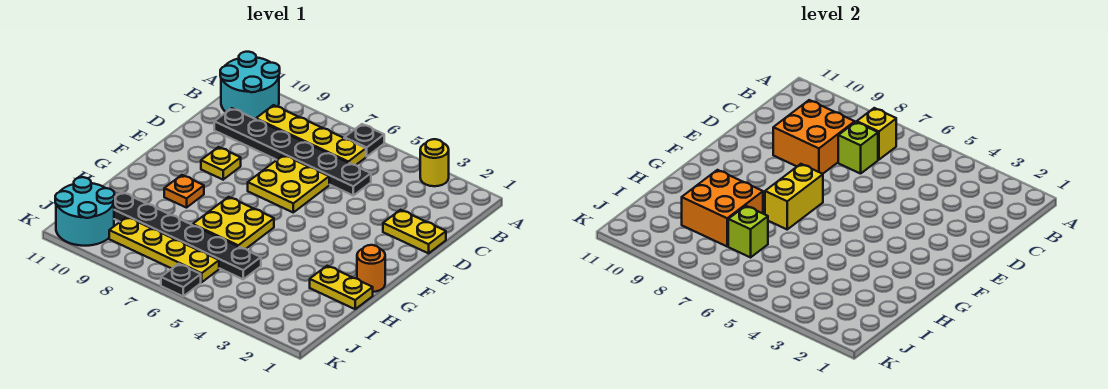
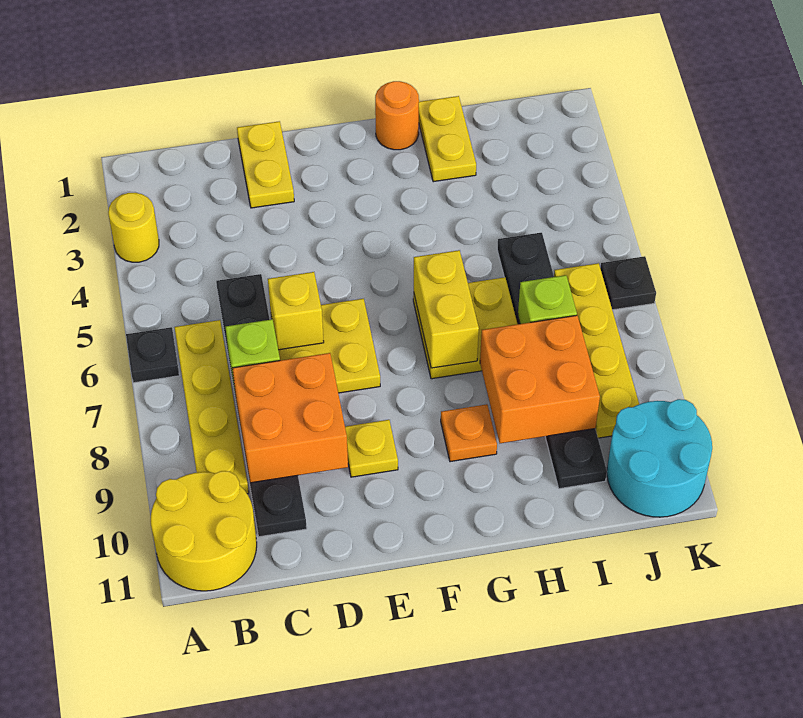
cyan 2x2 round brick [220,52,280,119] -> yellow 2x2 round brick [151,471,257,591]
yellow 1x1 brick [857,108,896,160] -> yellow 1x1 brick moved to [268,272,324,350]
yellow 1x2 brick [765,164,823,229] -> yellow 1x2 brick turned to [414,250,479,368]

